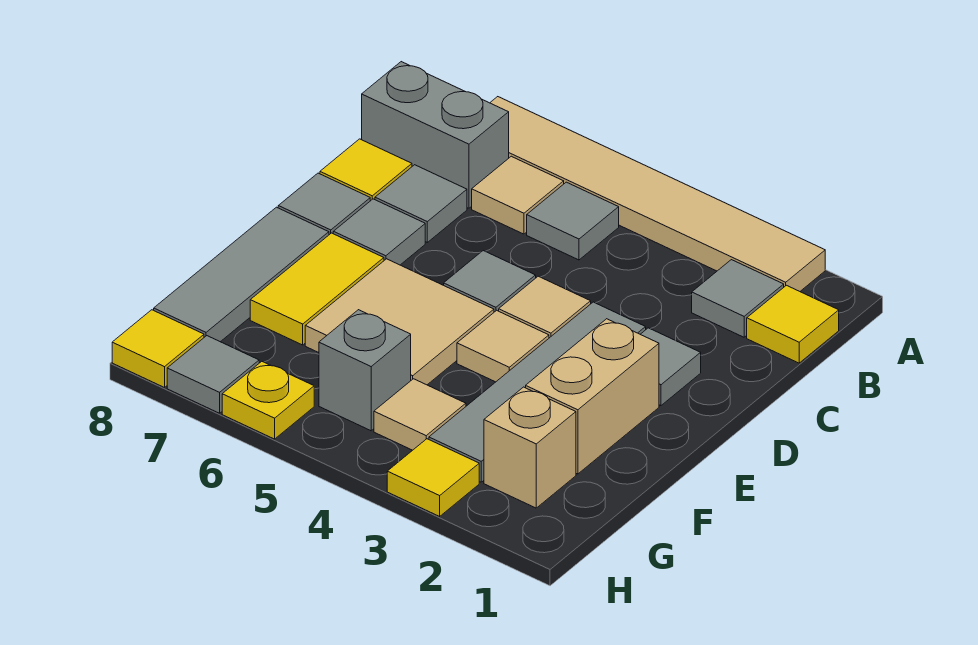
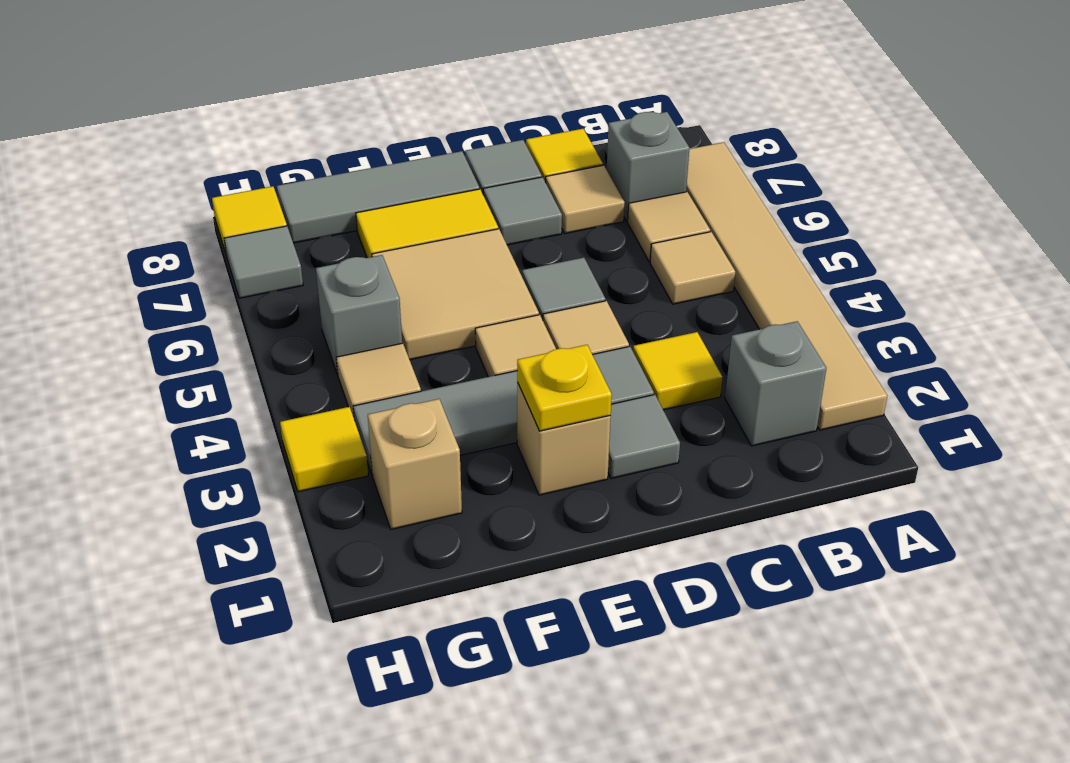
yellow 1x1 tile [747,285,839,363] -> yellow 1x1 tile moved to [633,332,723,410]
grey 1x1 tile [692,260,784,337] -> grey 1x1 brick [725,321,826,446]
grey 1x1 tile [527,182,619,260] -> tan 1x1 tile [650,232,735,304]
grey 1x2 brick [362,62,509,208] -> grey 1x1 brick [607,112,690,221]
grey 1x1 tile [375,165,467,242] -> tan 1x1 tile [546,165,625,233]
tan 1x2 brick [526,319,659,474] -> tan 1x1 brick [517,382,611,495]
yellow 1x1 plate [222,362,314,439] -> yellow 1x1 plate moved to [517,345,612,431]

